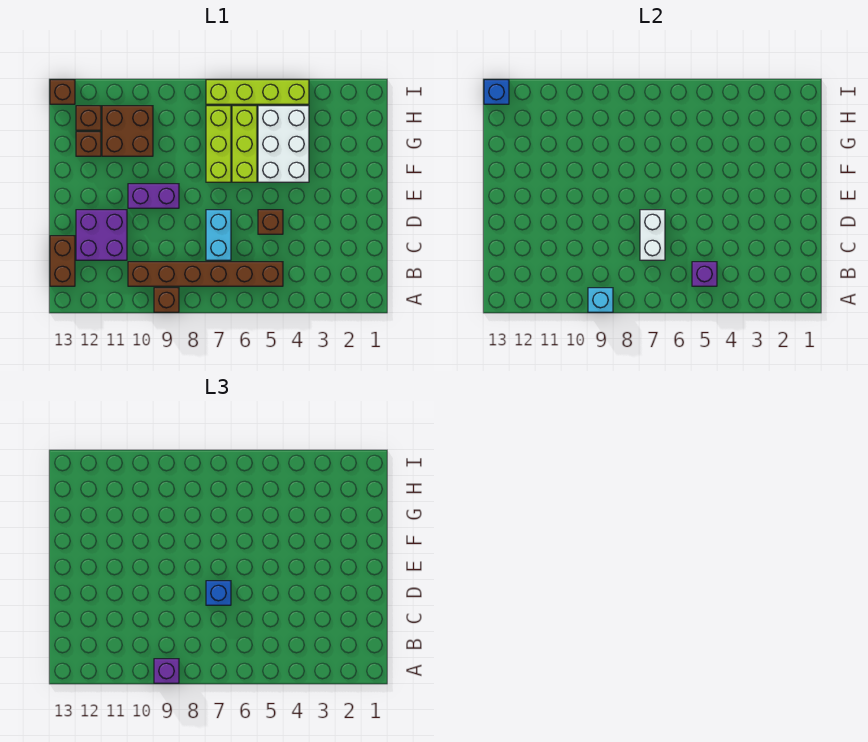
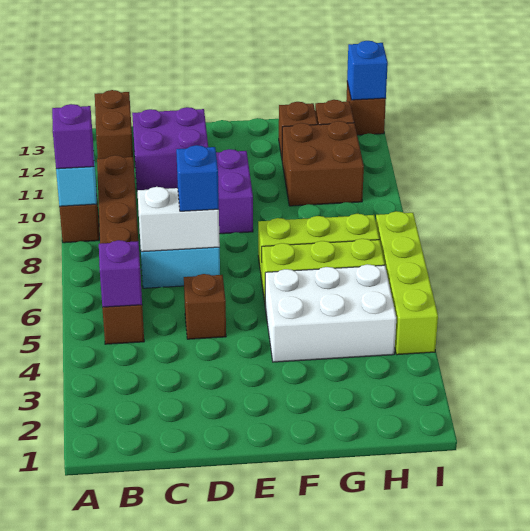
brown 1x2 brick [50,236,75,286] -> brown 1x2 brick turned to [95,90,133,159]

